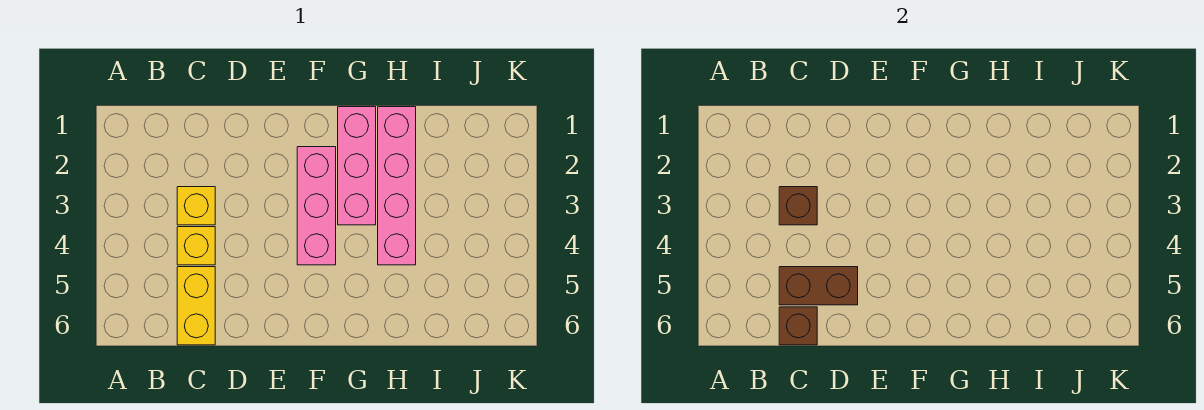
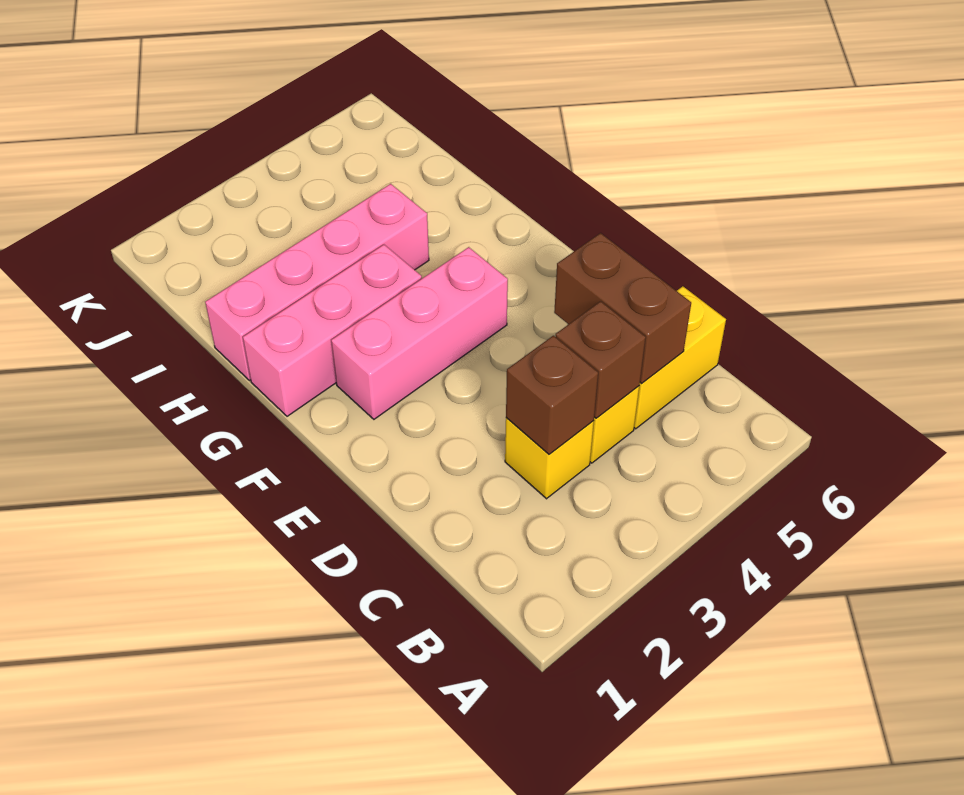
brown 1x1 brick [779,307,817,345] -> brown 1x1 brick moved to [556,301,646,418]

